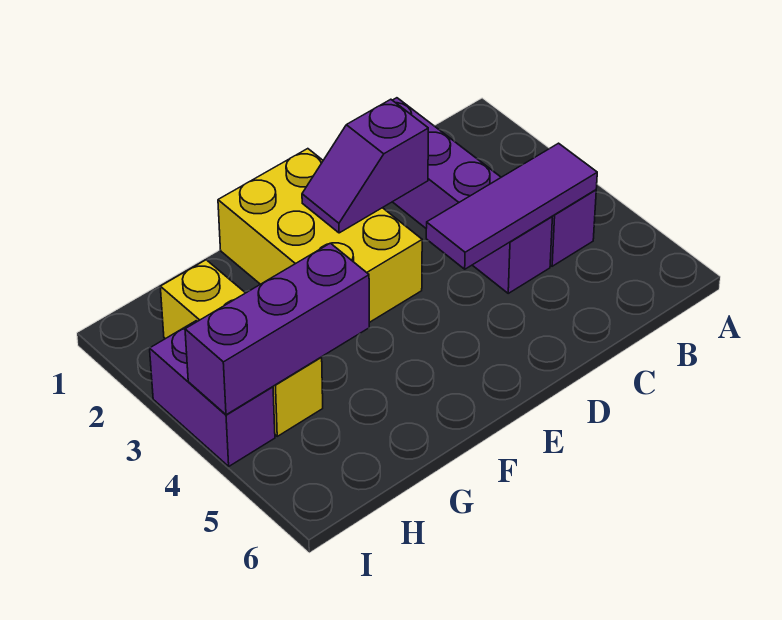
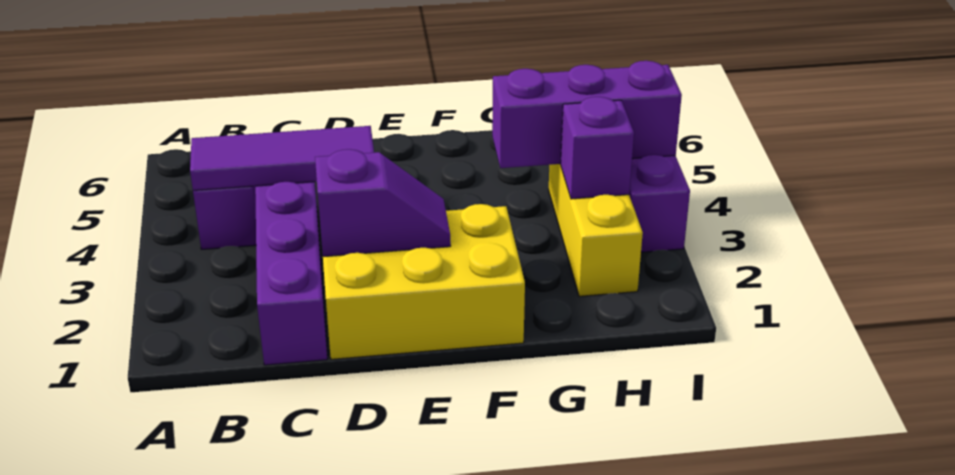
yellow 2x3 brick [218,149,422,323] -> yellow 2x3 brick turned to [323,204,525,359]
none -> purple 1x1 brick [561,97,634,199]

